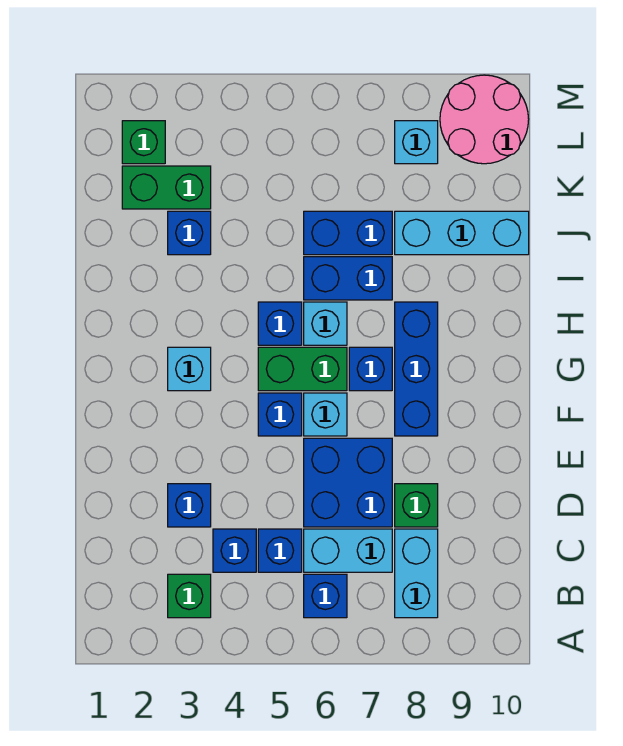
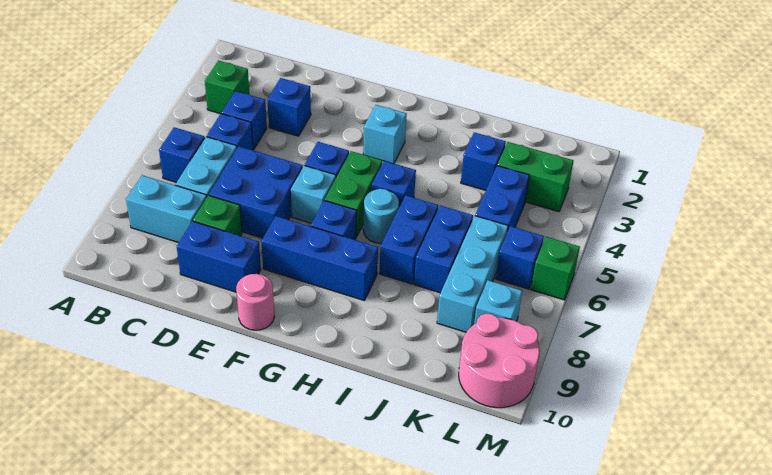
none -> blue 1x2 brick [177,221,261,292]
none -> pink 1x1 round brick [236,274,275,330]
cyan 1x1 brick [304,302,347,345] -> cyan 1x1 round brick [363,189,399,243]
cyan 1x3 brick [395,211,529,255] -> cyan 1x3 brick moved to [437,216,508,332]
green 1x2 brick [122,166,211,209] -> green 1x2 brick turned to [497,142,573,212]
none -> blue 1x2 brick [475,166,529,230]
green 1x1 brick [122,121,165,164] -> green 1x1 brick moved to [531,237,580,300]
none -> blue 1x1 brick [496,226,544,289]

